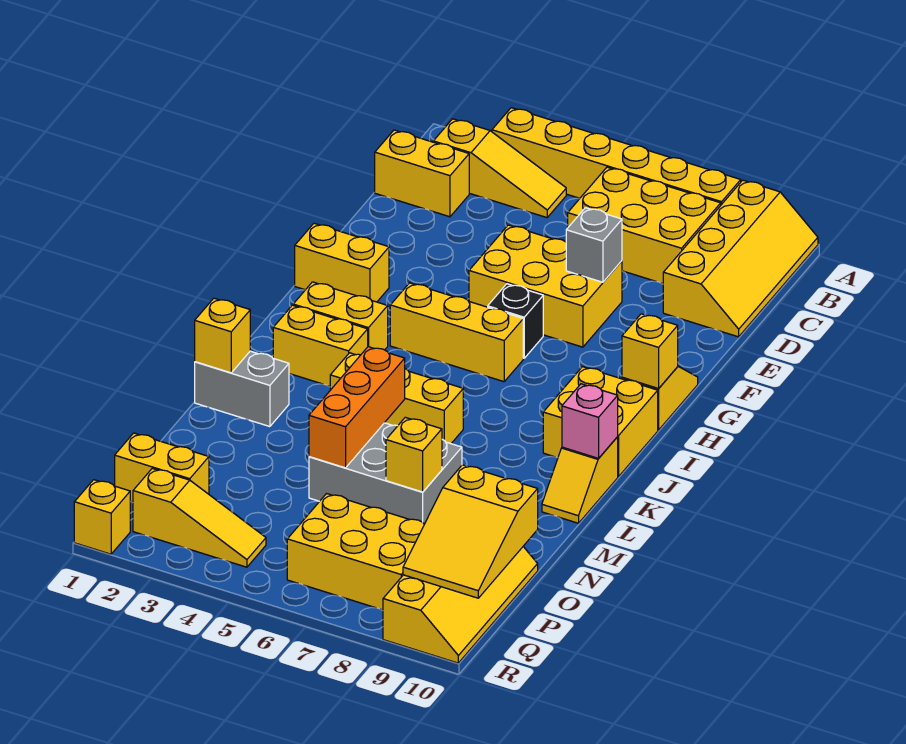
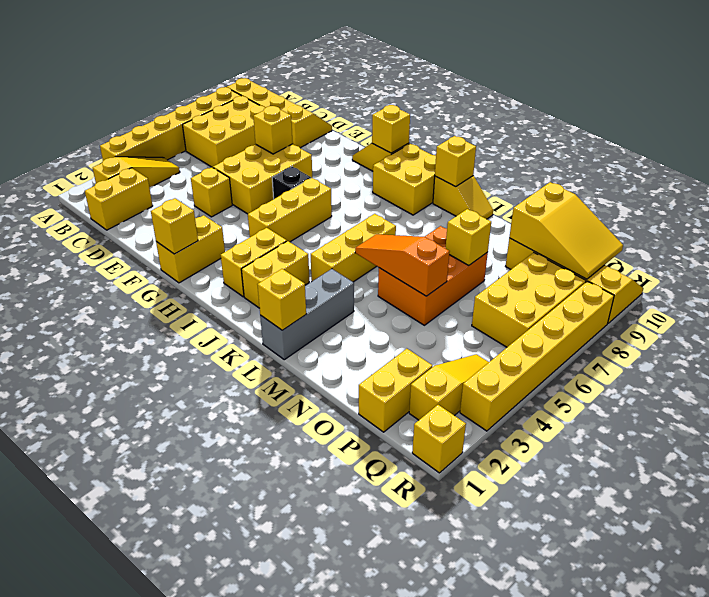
none -> yellow 1x1 brick [191,167,232,217]
grey 1x1 brick [566,208,622,282] -> yellow 1x1 brick [253,106,293,154]
none -> yellow 1x1 brick [151,198,198,254]
pink 1x1 brick [562,384,618,458] -> yellow 1x1 brick [435,136,476,187]
grey 1x2 brick [195,351,289,427] -> grey 1x3 brick [260,269,354,360]
orange 1x3 brick [309,347,405,468] -> orange 1x3 slope [355,234,450,296]
grey 2x3 brick [309,423,462,524] -> orange 2x3 brick [378,226,488,325]
none -> yellow 1x6 brick [460,281,614,431]

